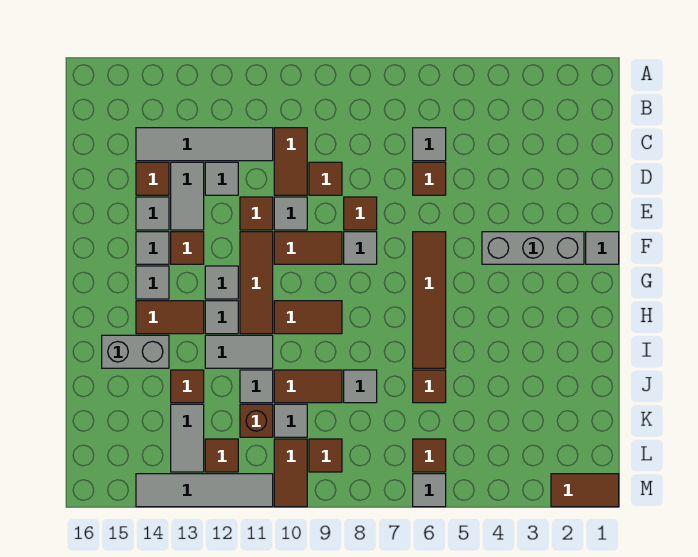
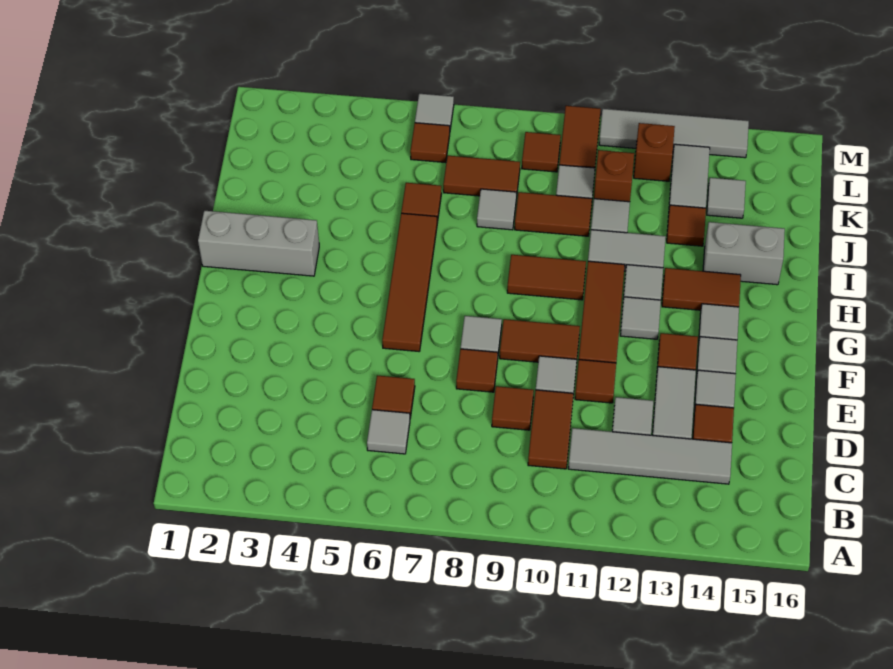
grey 1x1 tile [586,232,619,264] -> grey 1x1 tile moved to [707,178,746,218]
grey 1x3 brick [482,232,584,264] -> grey 1x3 brick moved to [198,211,319,276]
brown 1x1 tile [205,439,238,472] -> brown 1x1 brick [634,123,675,181]
brown 1x2 tile [551,474,619,507] -> brown 1x2 tile moved to [443,156,520,198]

